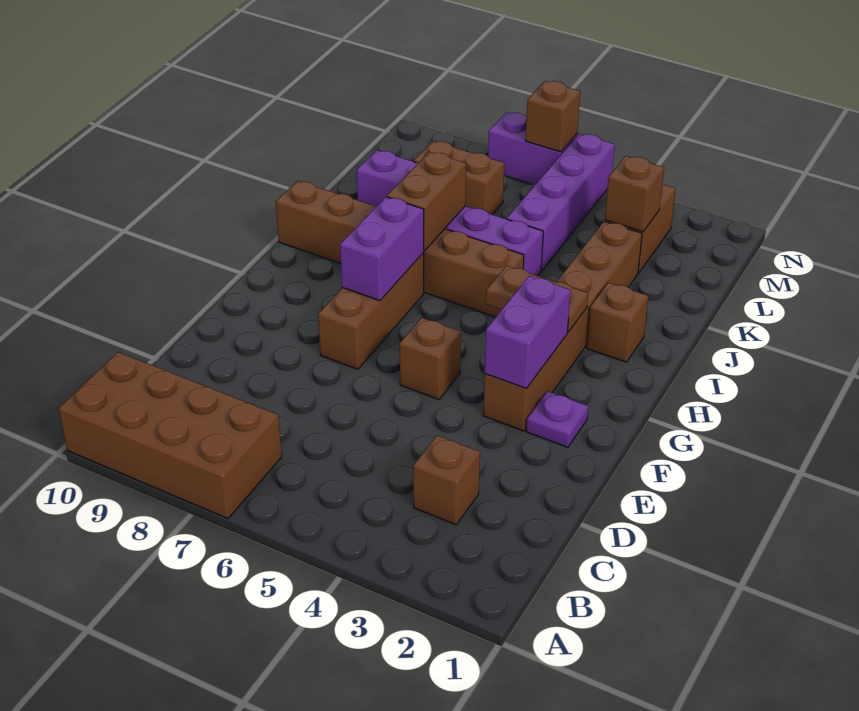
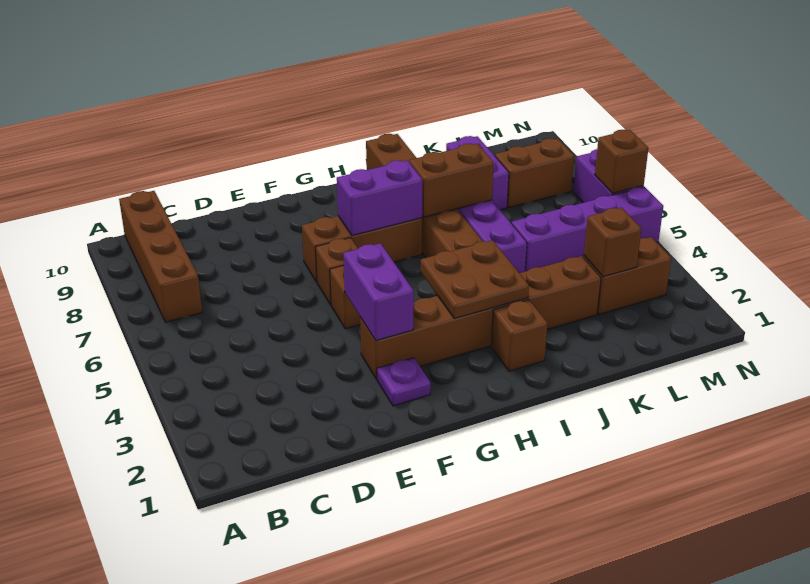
brown 2x4 brick [59,352,282,519] -> brown 1x4 brick [119,191,202,322]
brown 1x1 brick [413,435,480,525] -> brown 1x1 brick moved to [316,238,358,305]
purple 1x2 brick [485,276,571,388] -> purple 1x2 brick turned to [343,243,414,341]
brown 1x2 plate [486,266,588,332] -> brown 2x2 plate [421,240,529,318]
brown 1x2 brick [414,141,504,215] -> brown 1x2 brick turned to [495,139,574,208]

